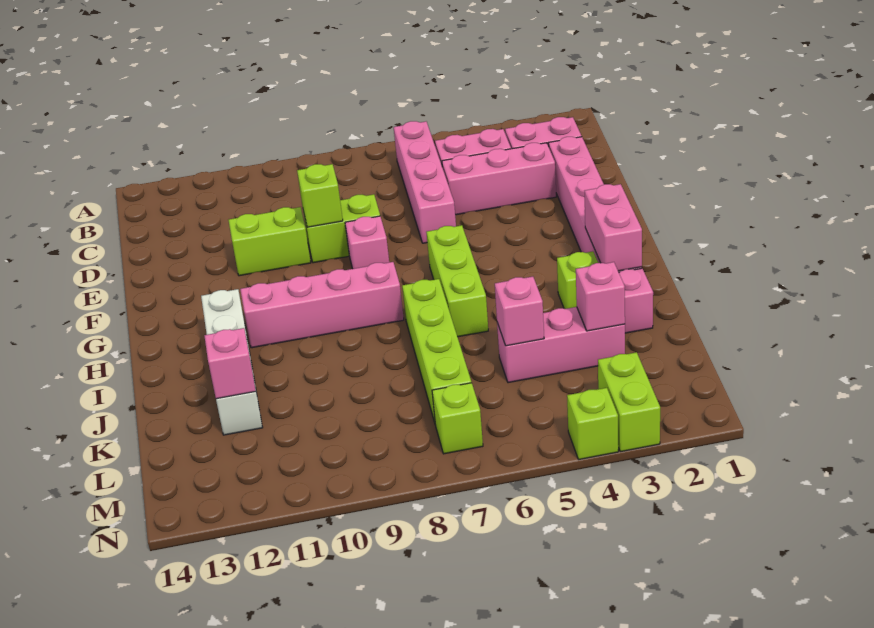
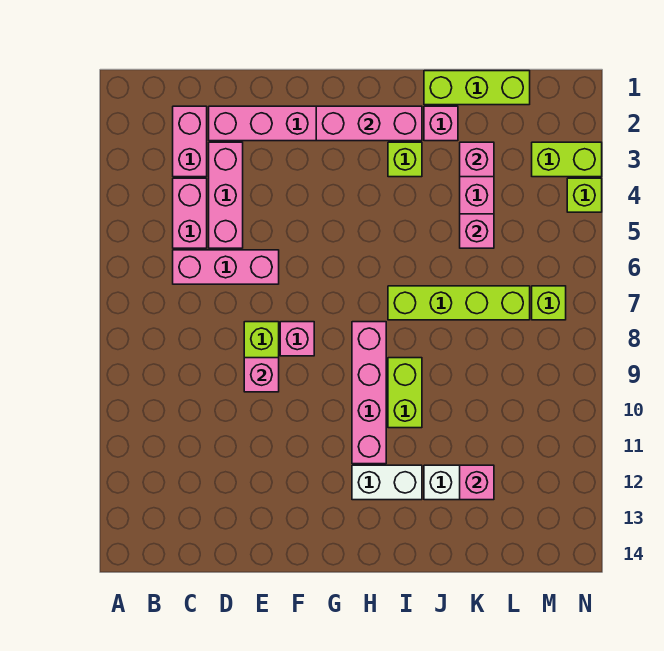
pink 1x4 brick [394,121,456,243] -> pink 1x3 brick [173,250,279,284]
lime 1x1 brick [297,164,343,227] -> pink 1x1 brick [244,358,279,392]
lime 1x2 brick [229,207,311,276] -> lime 1x2 brick moved to [388,358,422,428]
lime 1x3 brick [426,225,488,337] -> lime 1x3 brick moved to [424,71,530,105]
pink 1x2 brick [585,184,642,271] -> pink 1x3 brick [316,106,422,141]

